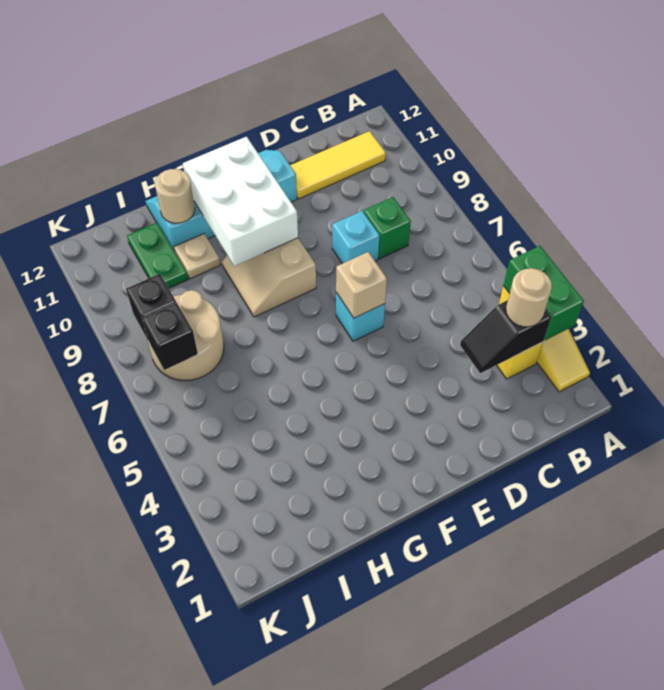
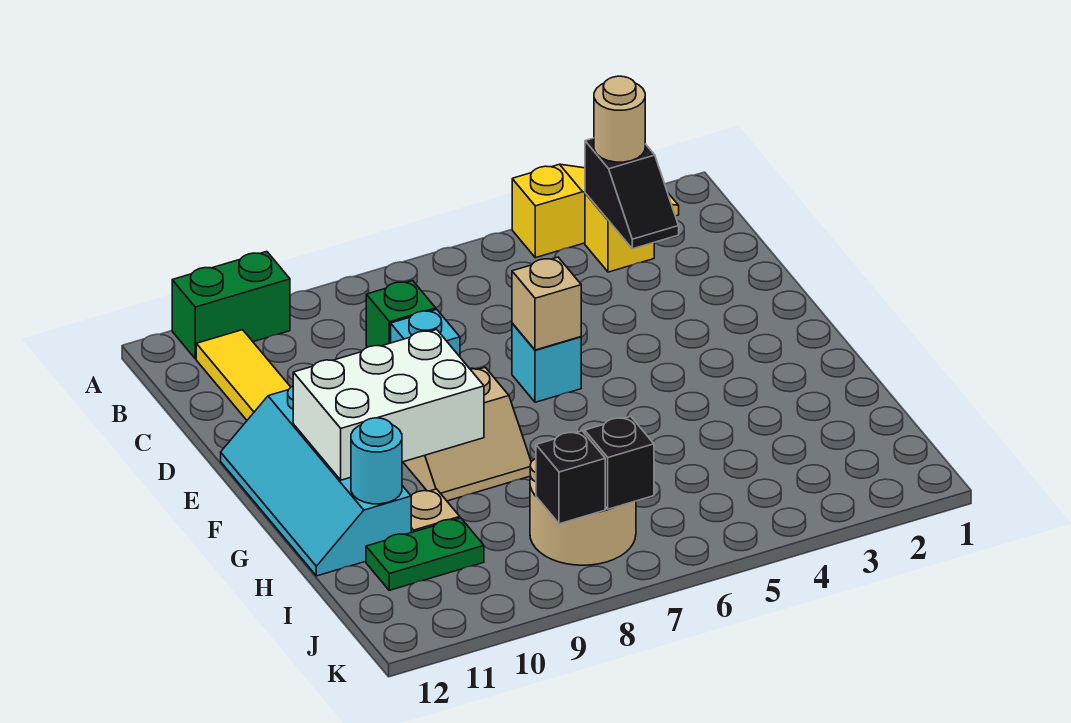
green 1x2 brick [503,246,584,340] -> green 1x2 brick moved to [172,252,290,359]
tan 1x1 round brick [155,169,195,223] -> cyan 1x1 round brick [351,418,402,504]

